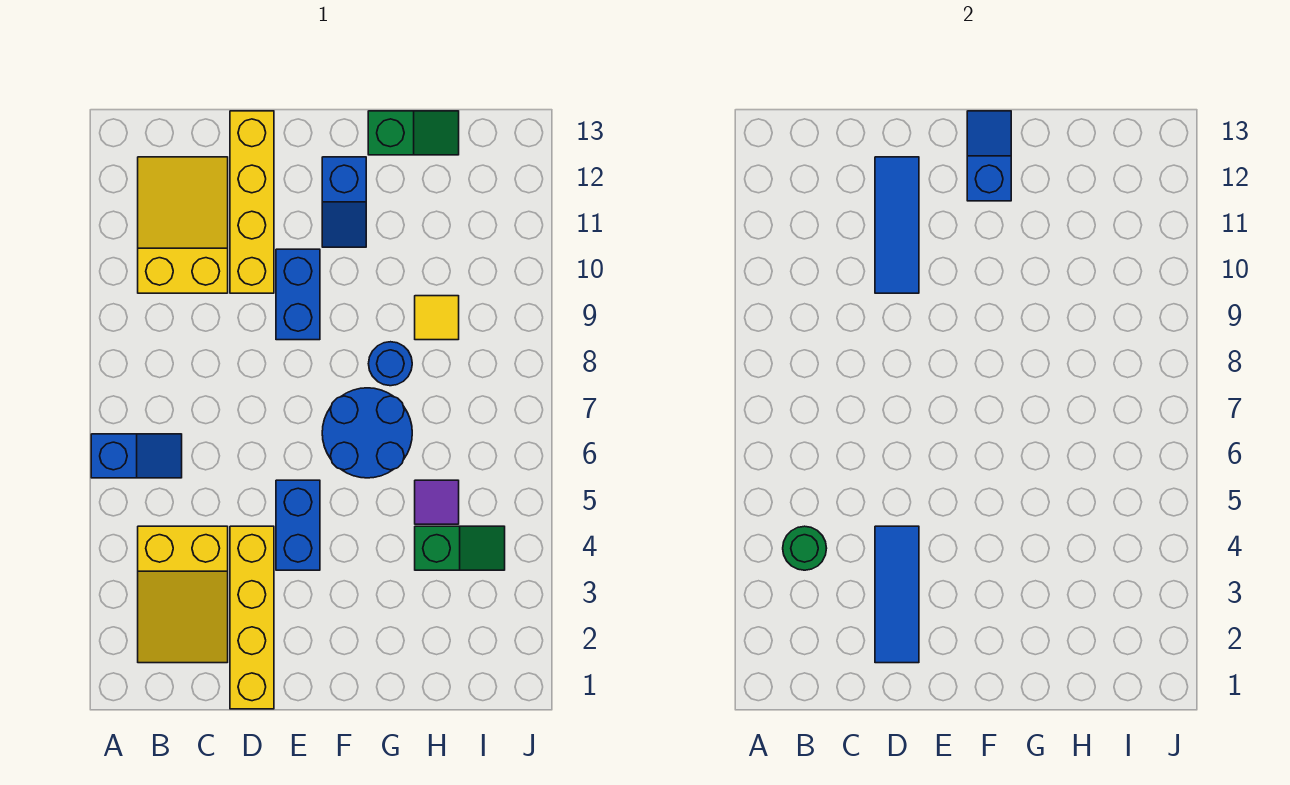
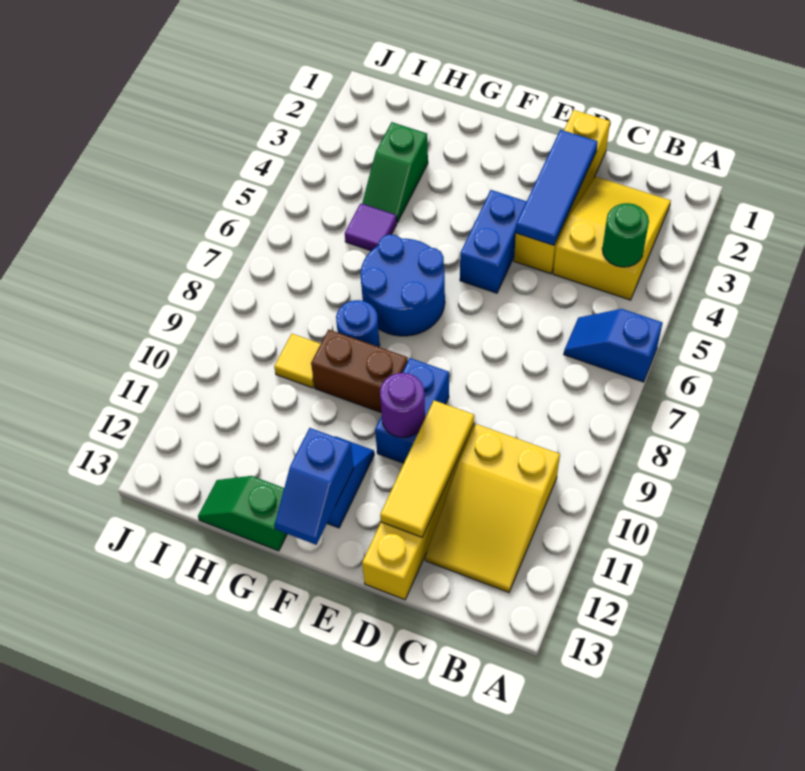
blue 1x3 tile [875,157,919,293] -> yellow 1x3 tile [380,400,474,537]
none -> purple 1x1 round brick [380,373,425,438]
none -> brown 1x2 brick [311,329,408,413]
green 1x2 slope [415,526,505,570] -> green 1x2 slope turned to [362,122,428,223]

